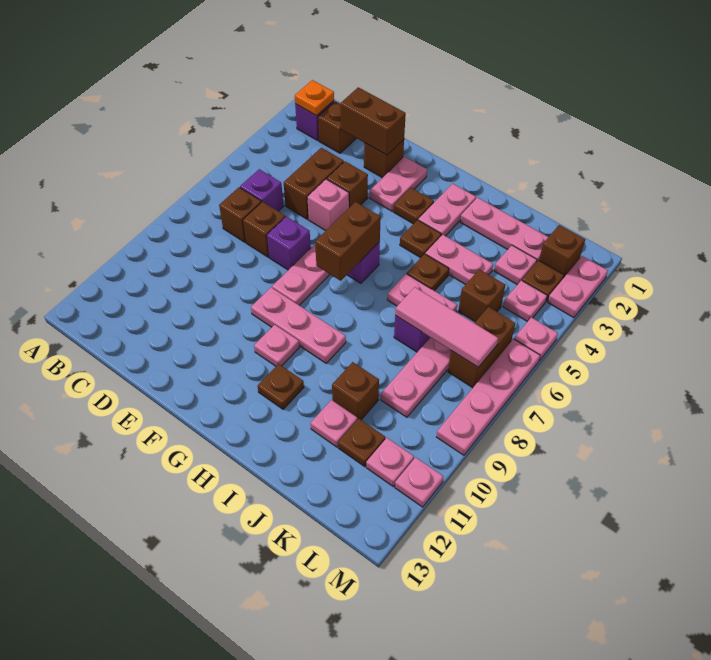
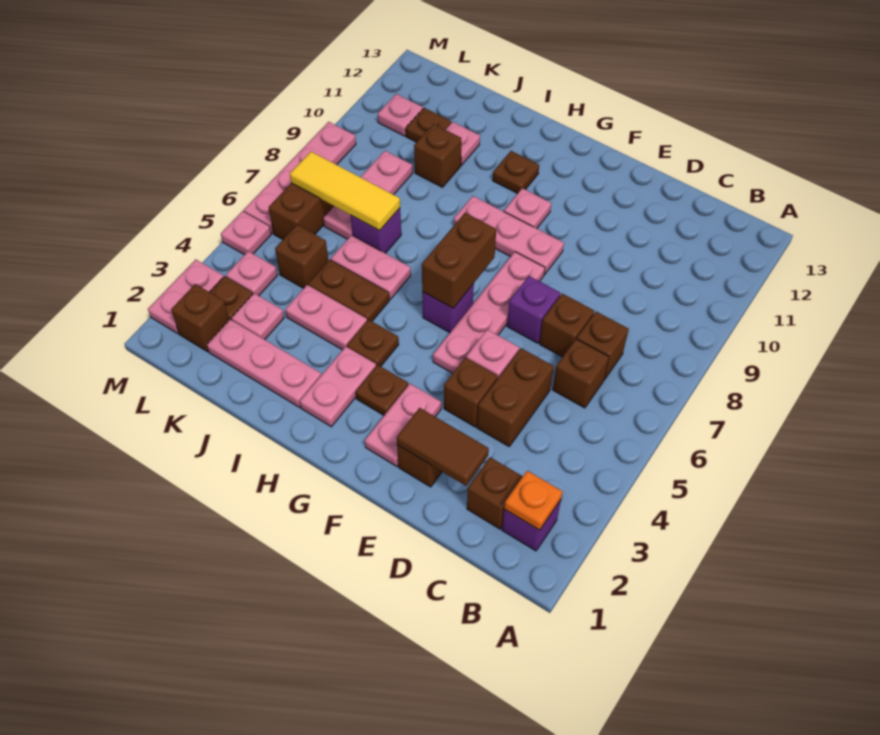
purple 1x1 brick [240,169,284,211] -> brown 1x1 brick [553,339,609,408]
brown 1x2 brick [340,87,406,155] -> brown 1x2 tile [397,408,489,486]
brown 1x1 plate [407,254,449,291] -> brown 1x2 plate [308,260,389,321]
pink 1x3 tile [395,287,498,367] -> yellow 1x3 tile [290,152,400,231]
pink 1x1 plate [395,457,443,507] -> none

